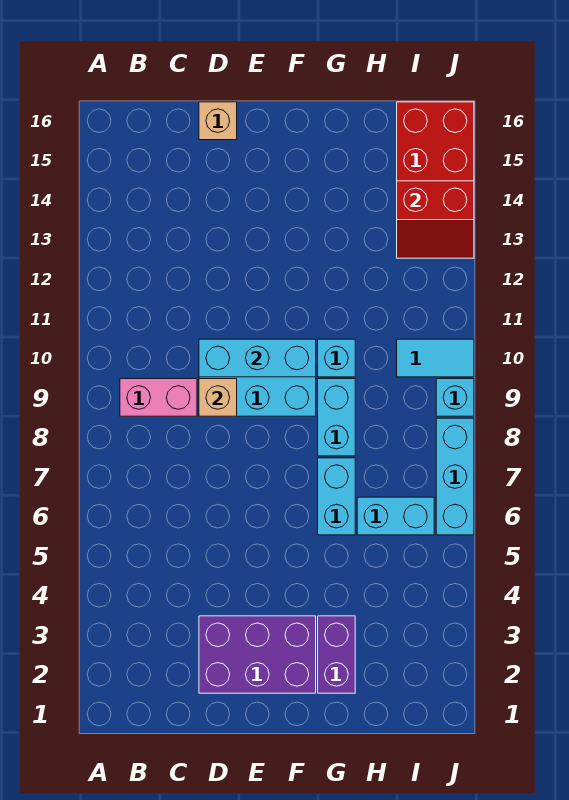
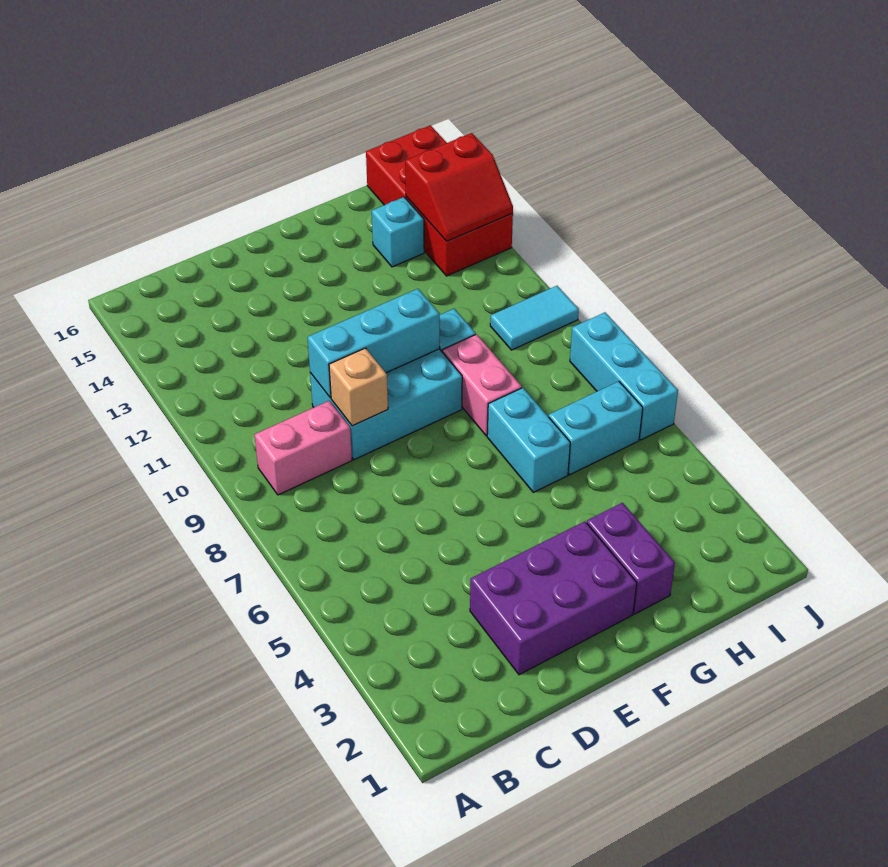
tan 1x1 brick [199,102,237,140] -> none
cyan 1x2 brick [318,379,355,456] -> pink 1x2 brick [442,334,522,436]
cyan 1x1 brick [436,379,474,416] -> cyan 1x1 brick moved to [372,197,424,267]

